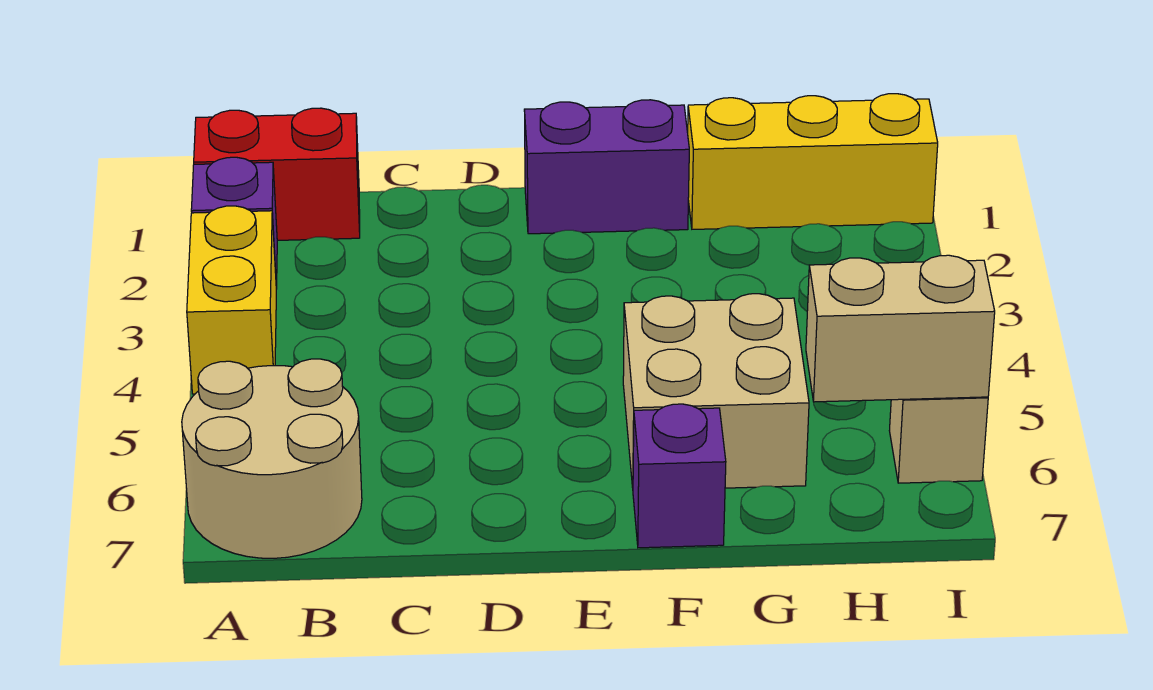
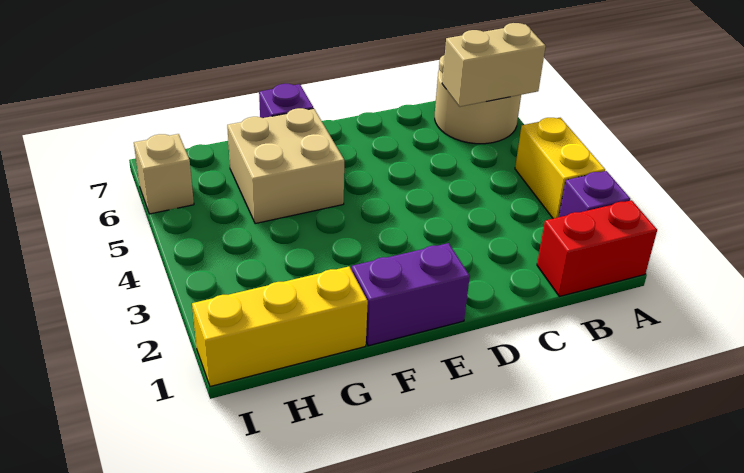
tan 1x2 brick [806,255,995,402] -> tan 1x2 brick moved to [442,23,546,107]

